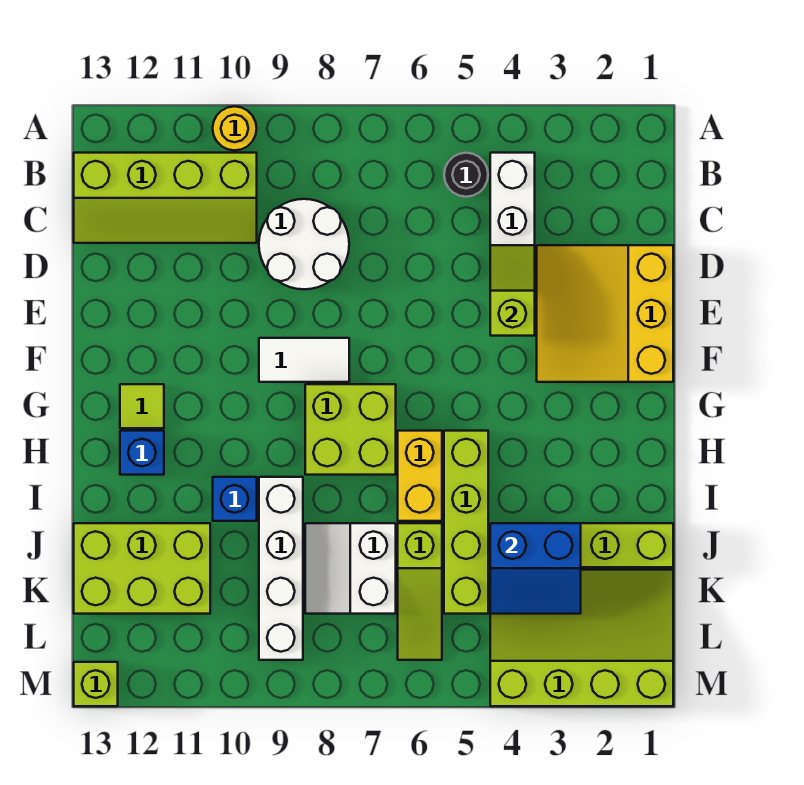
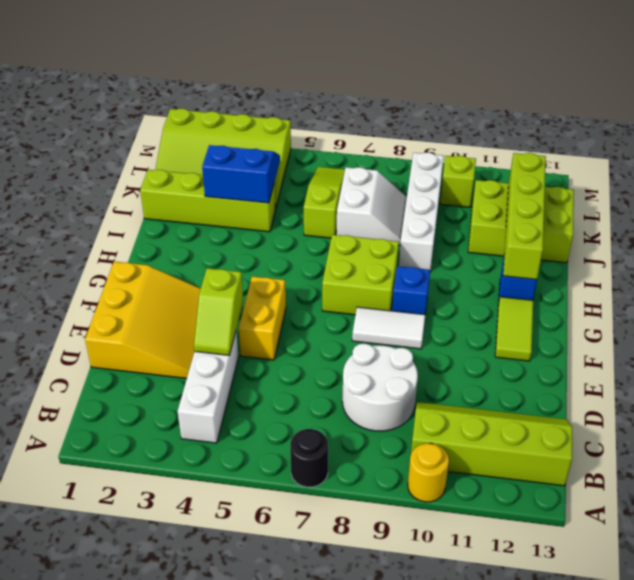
black 1x1 round brick [444,153,488,197] -> black 1x1 round brick moved to [290,429,328,487]
lime 1x1 tile [120,384,164,428] -> lime 1x2 tile [495,297,533,361]
lime 1x4 brick [444,431,488,614] -> lime 1x4 brick moved to [503,153,546,280]
yellow 1x2 brick [398,431,442,521] -> yellow 1x2 brick moved to [239,276,286,360]
blue 1x1 brick [213,477,257,521] -> blue 1x1 brick moved to [392,266,430,315]
lime 1x1 brick [74,662,118,706] -> lime 1x1 brick moved to [440,156,476,207]

